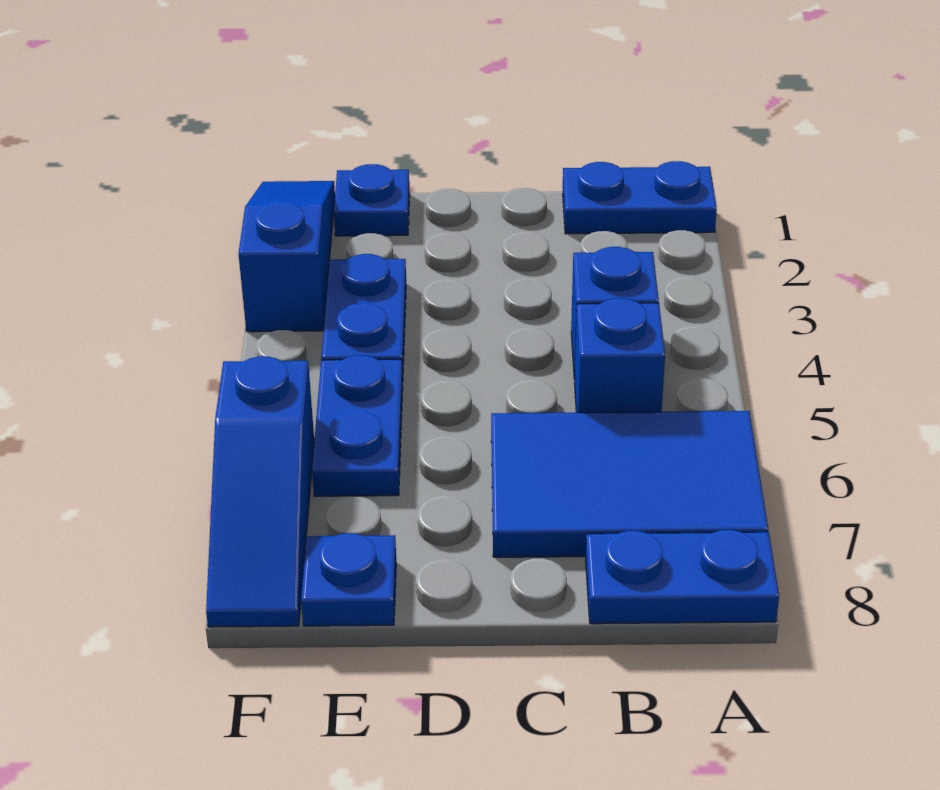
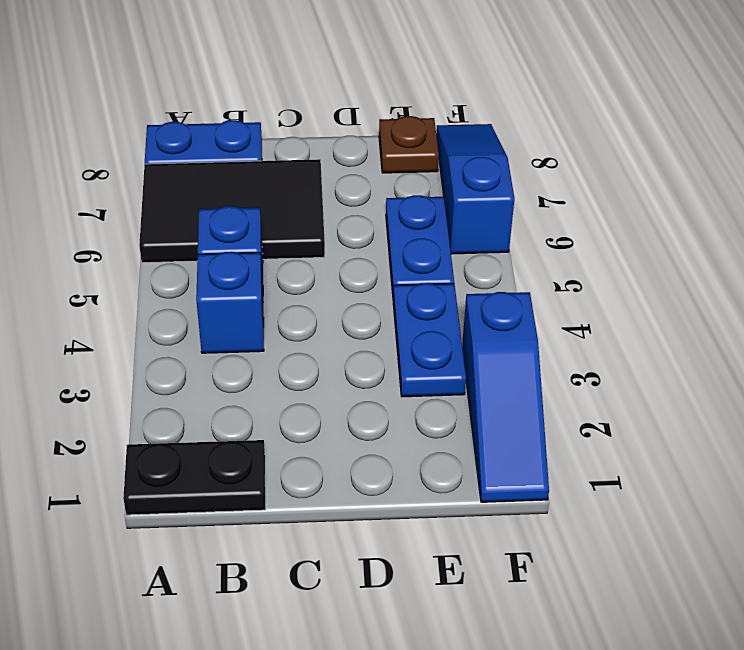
blue 1x2 plate [563,161,717,234] -> black 1x2 plate [123,440,266,515]
blue 2x3 tile [491,411,768,557] -> black 2x3 tile [139,159,325,263]
blue 1x1 plate [334,164,410,236] -> none
blue 1x1 plate [301,533,396,626] -> brown 1x1 plate [379,116,439,173]

